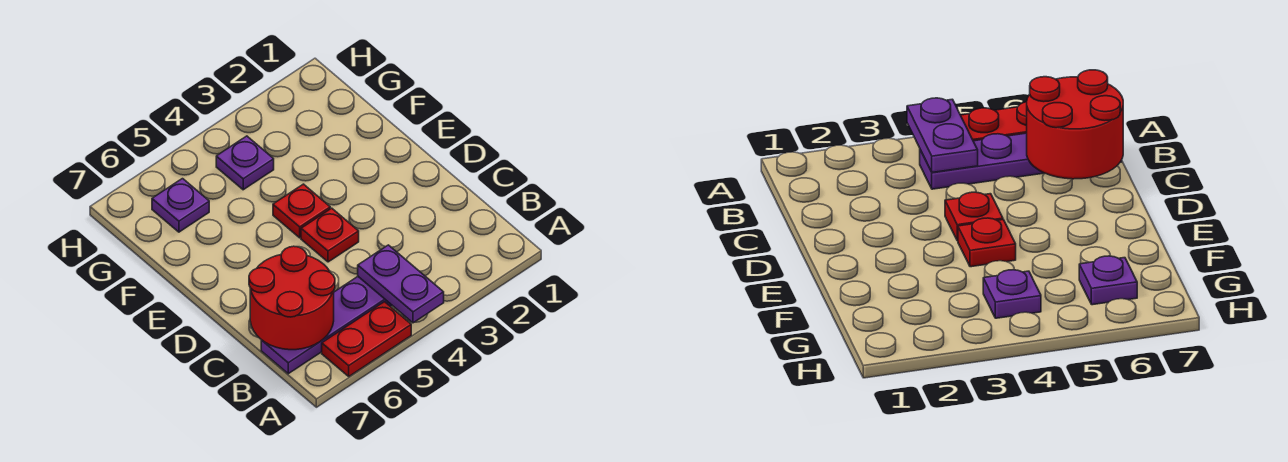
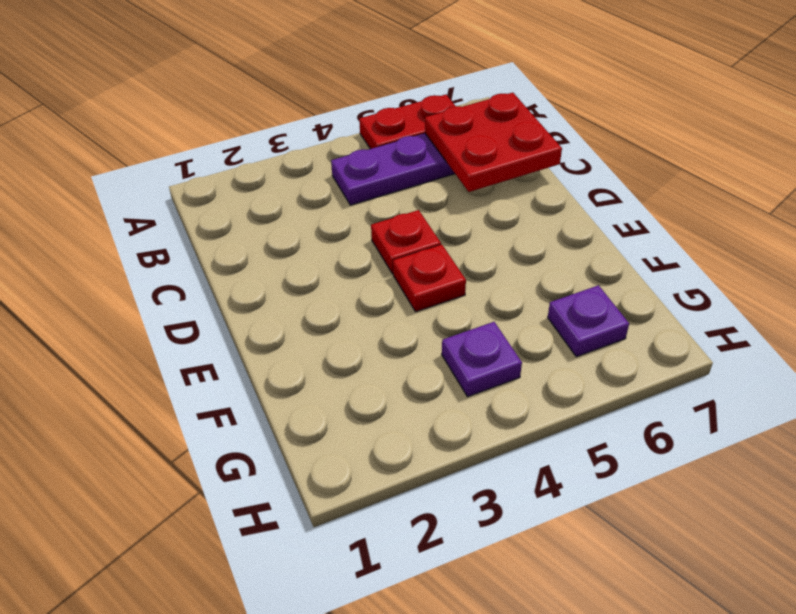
purple 1x2 plate [358,245,444,323] -> none
red 2x2 round brick [249,246,335,350] -> red 2x2 plate [425,93,562,192]

